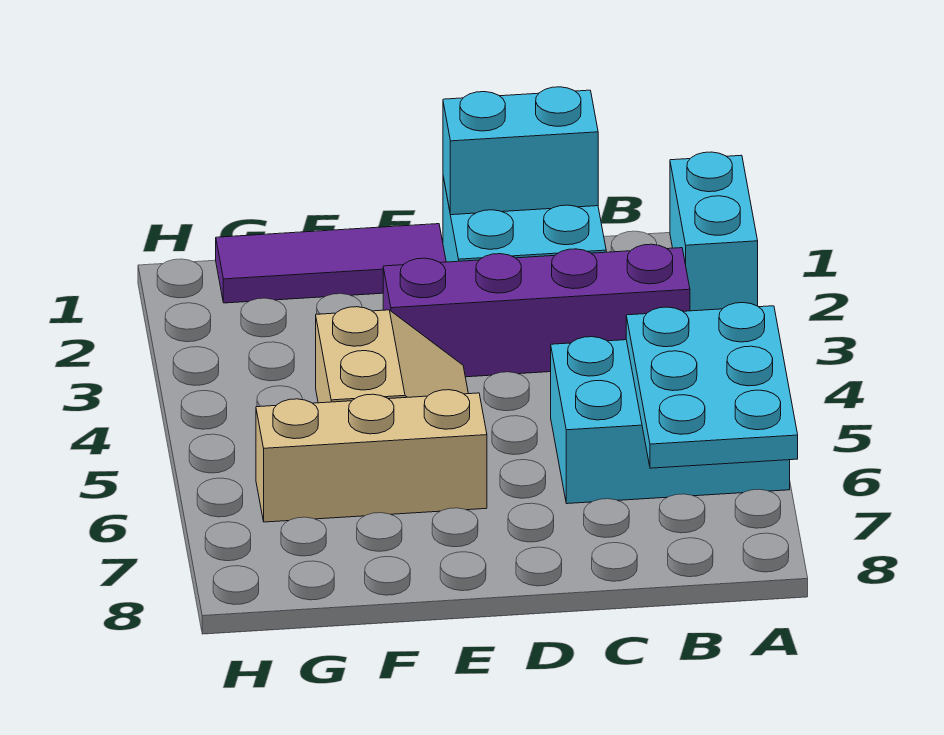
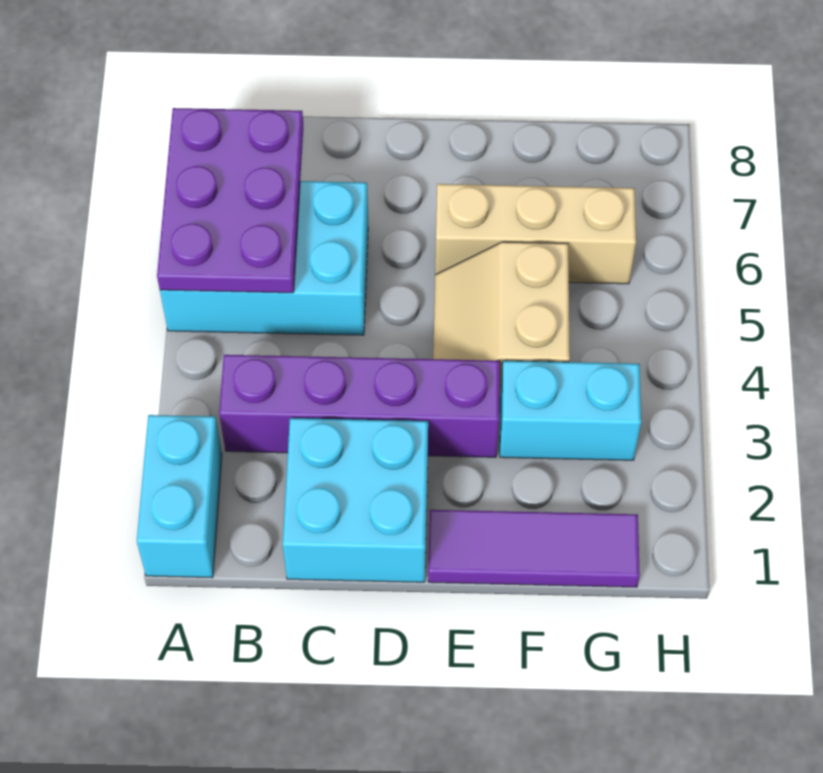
cyan 2x3 plate [626,303,798,468] -> purple 2x3 plate [157,108,303,293]
cyan 1x2 brick [443,87,598,215] -> cyan 1x2 brick moved to [500,361,641,460]

